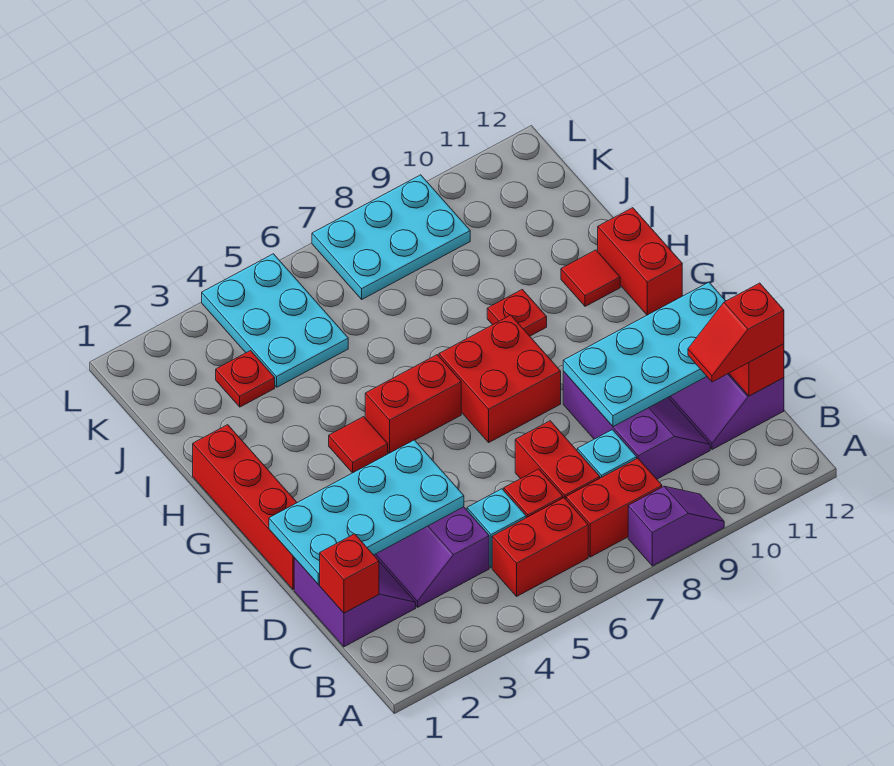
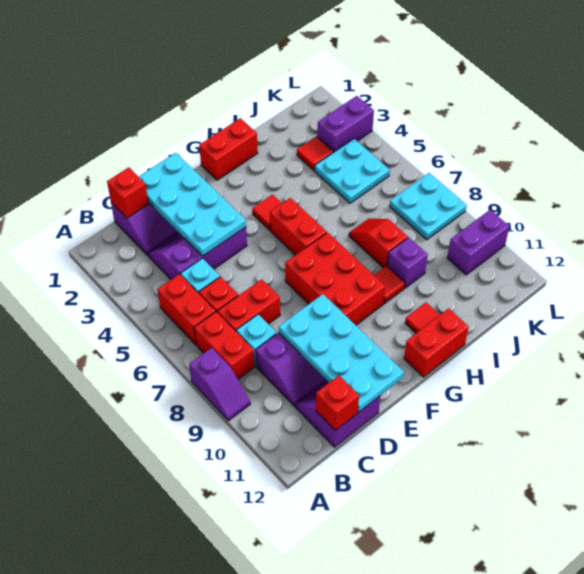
red 1x2 slope [688,283,784,382] -> red 1x2 slope moved to [349,218,408,268]
red 1x4 brick [193,425,297,590] -> red 1x2 brick [199,118,258,180]
red 2x2 brick [439,315,561,442] -> red 2x3 brick [285,232,385,325]
red 1x1 plate [487,289,547,336] -> red 1x1 tile [374,266,405,304]
none -> purple 1x1 brick [387,237,428,288]
red 1x1 plate [216,351,275,407] -> red 1x1 tile [297,136,333,171]
cyan 2x3 plate [202,254,348,387] -> cyan 2x2 plate [315,139,390,203]
none -> purple 1x2 brick [317,96,374,152]
cyan 2x3 plate [312,175,470,299] -> cyan 2x2 plate [390,173,467,240]
none -> purple 1x2 brick [447,210,509,275]

